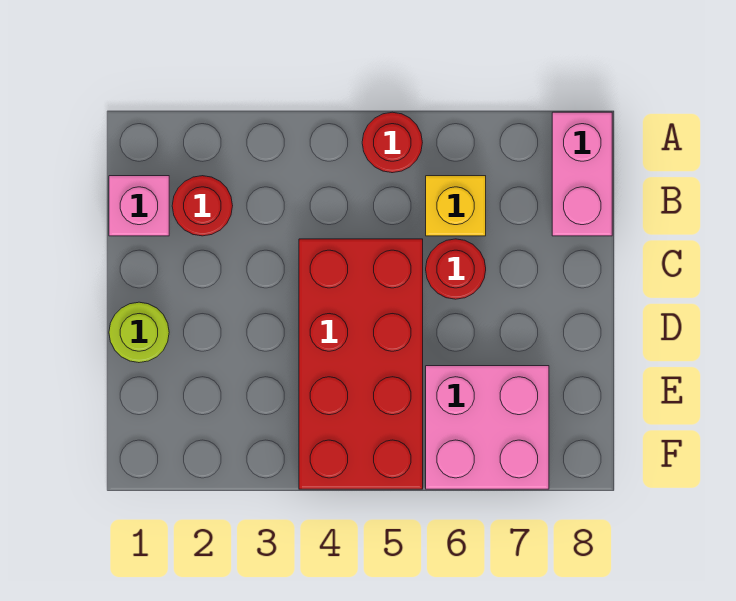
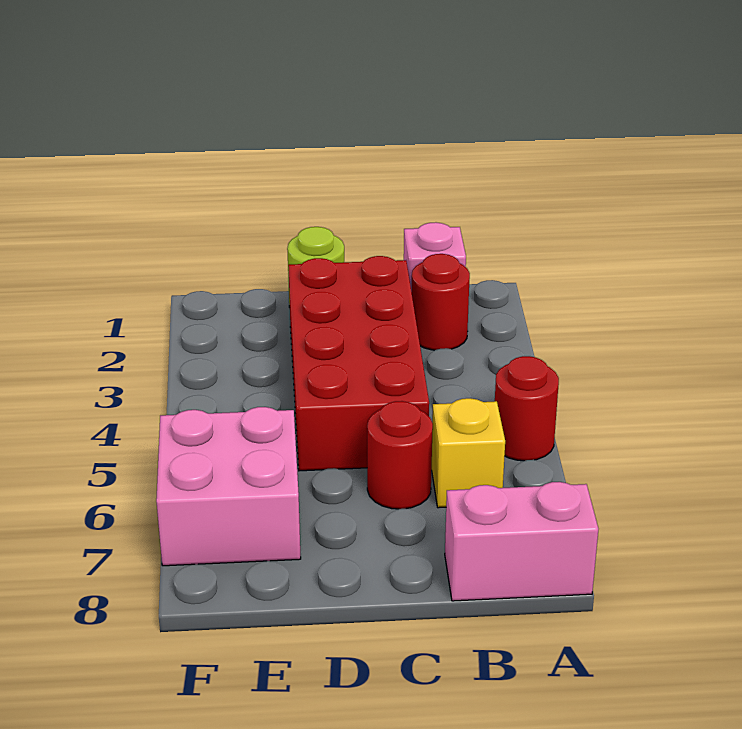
red 2x4 brick [299,239,423,489] -> red 2x4 brick turned to [288,256,429,471]

